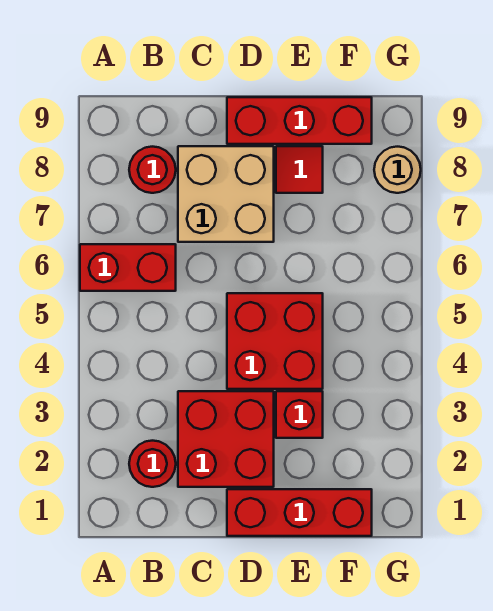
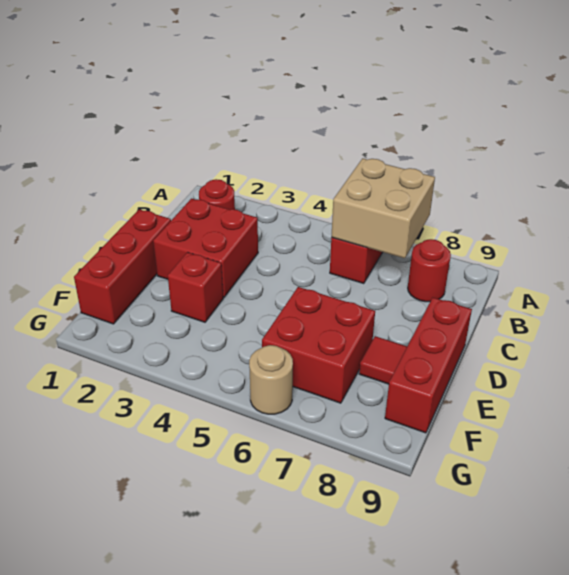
tan 2x2 brick [178,146,274,242] -> tan 2x2 brick moved to [331,158,435,258]
red 2x2 brick [227,293,323,389] -> red 2x2 brick moved to [262,287,375,403]
tan 1x1 round brick [374,147,421,193] -> tan 1x1 round brick moved to [249,345,293,414]

